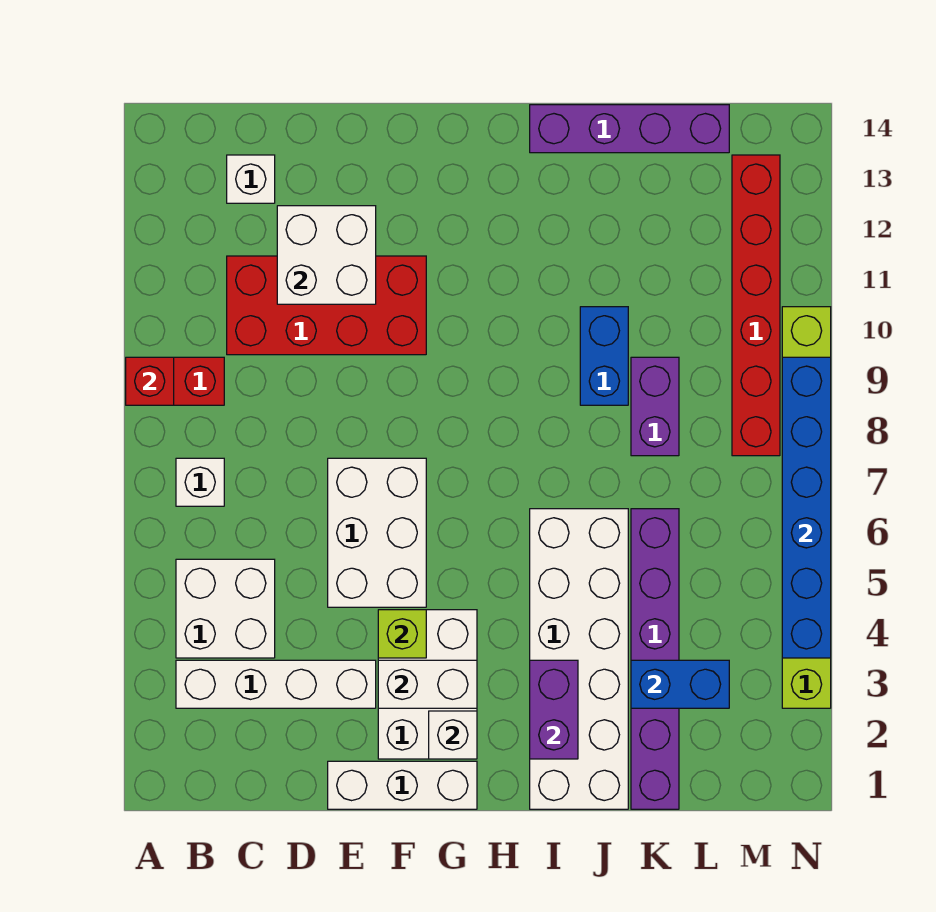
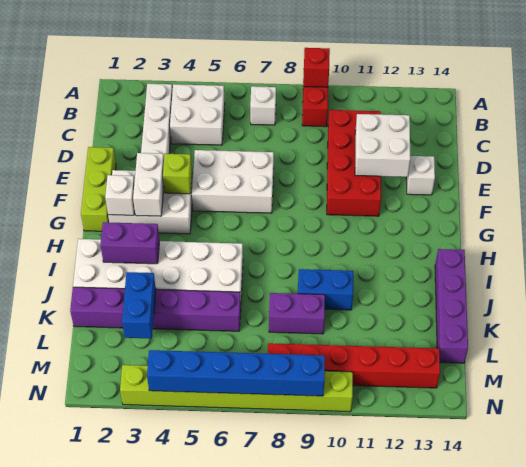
white 1x1 brick [227,155,275,203] -> white 1x1 brick moved to [406,156,435,195]
white 1x3 brick [328,761,477,809] -> lime 1x3 brick [81,147,116,231]

